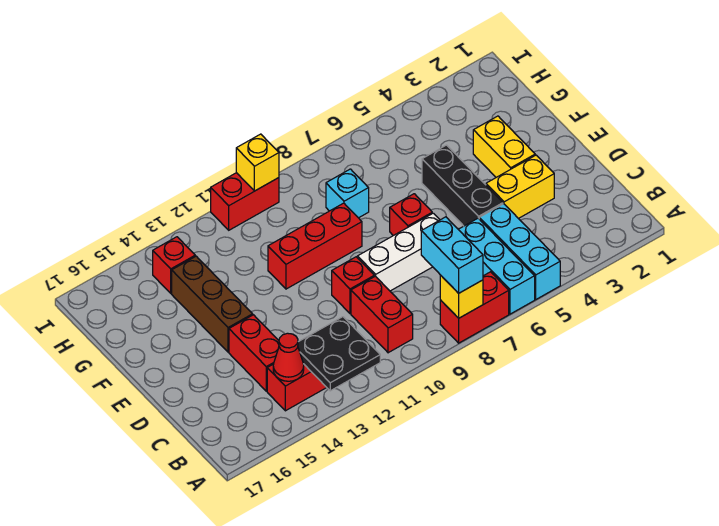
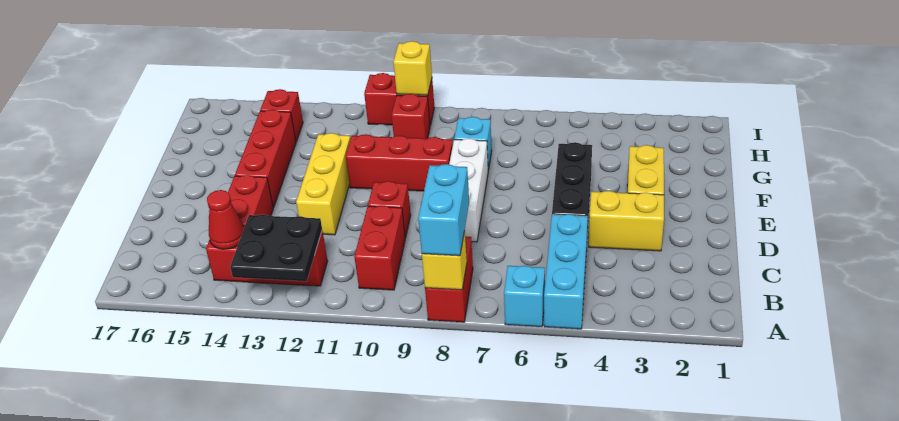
cyan 1x3 brick [458,218,535,314] -> cyan 1x1 brick [504,266,545,327]
red 1x2 brick [440,272,509,343] -> red 1x2 brick turned to [425,236,473,322]
white 1x3 brick [357,213,440,291] -> white 1x3 brick turned to [449,138,488,242]
none -> yellow 1x3 brick [296,133,351,235]
red 1x1 brick [390,194,432,236] -> red 1x1 brick moved to [391,94,430,139]
brown 1x3 brick [172,256,253,352] -> red 1x3 brick [235,109,296,208]

